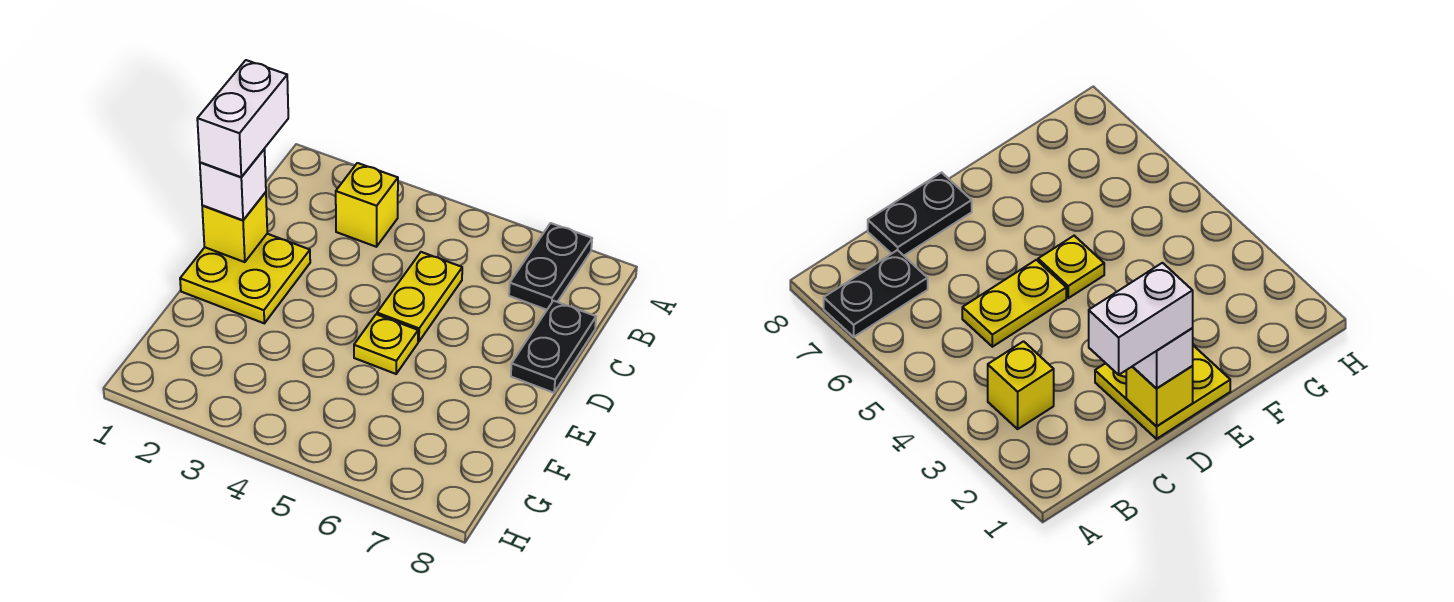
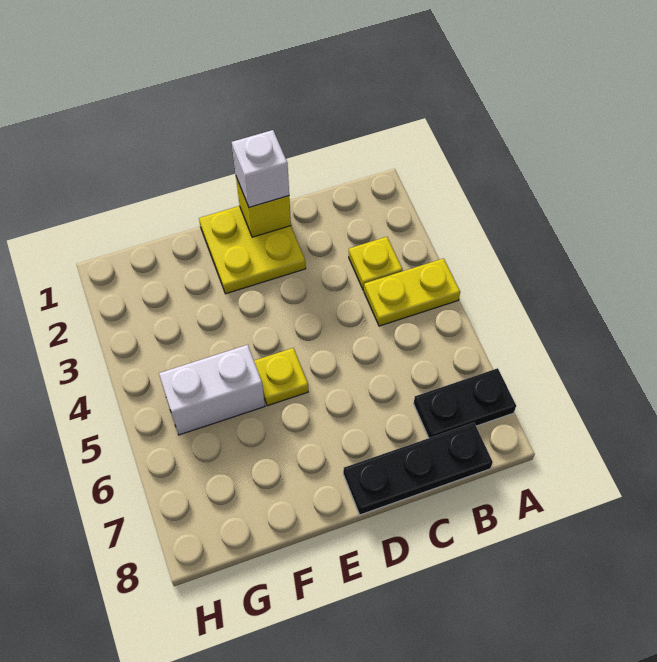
yellow 1x1 brick [336,163,398,247] -> yellow 1x1 plate [349,237,403,290]
white 1x2 brick [197,60,288,177] -> white 1x2 brick moved to [159,345,265,435]
yellow 1x2 plate [377,252,462,342] -> yellow 1x2 plate moved to [364,258,460,326]
black 1x2 plate [511,301,596,393] -> black 1x3 plate [343,423,493,515]

